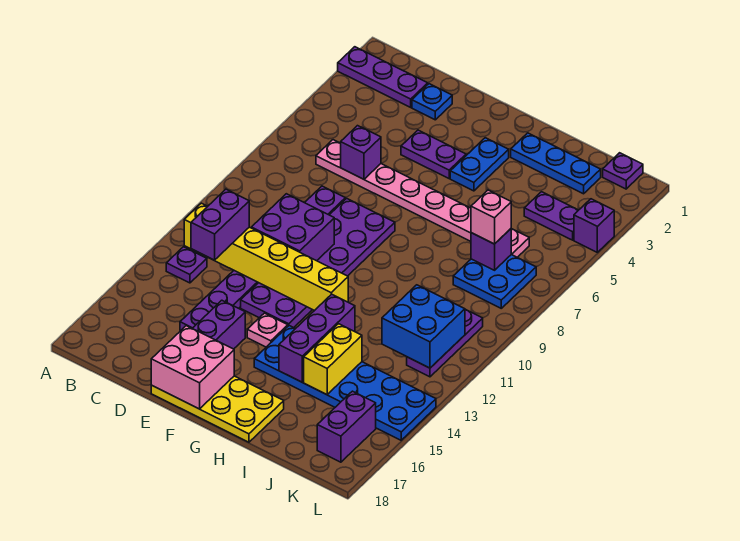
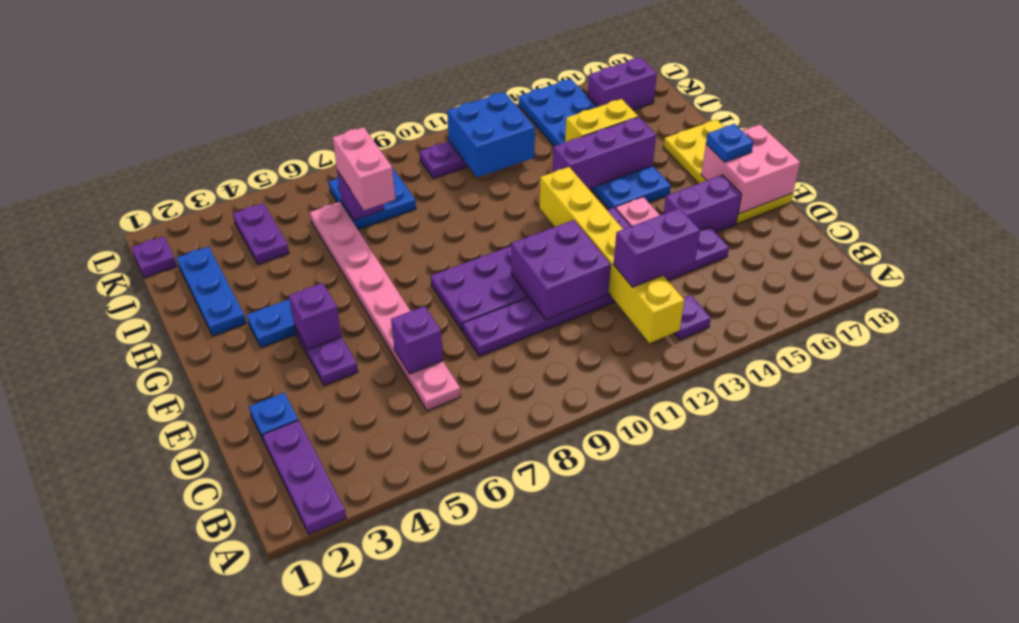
none -> blue 1x1 plate [706,124,754,162]
pink 1x1 brick [471,190,511,244] -> pink 1x2 brick [333,127,395,210]
purple 1x1 brick [574,199,614,252] -> purple 1x1 brick moved to [289,283,342,350]

